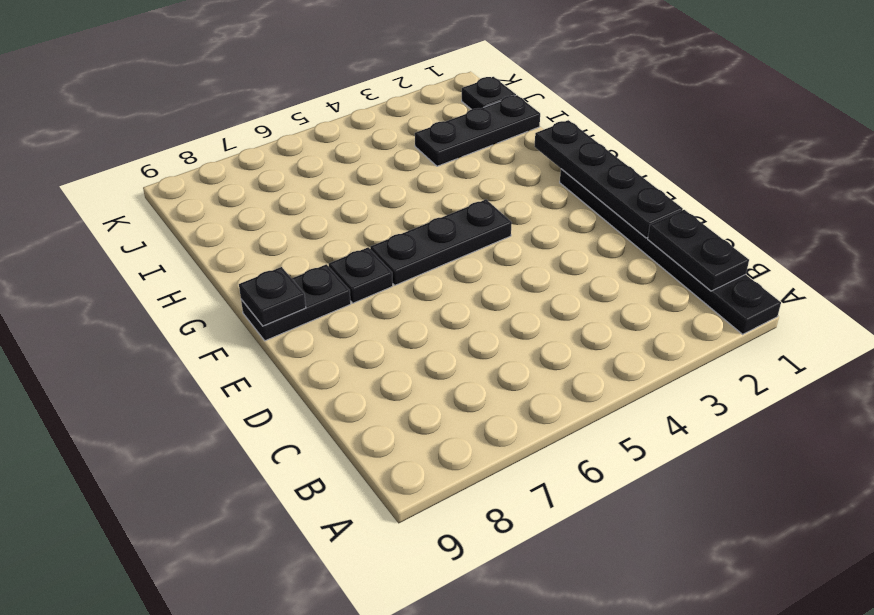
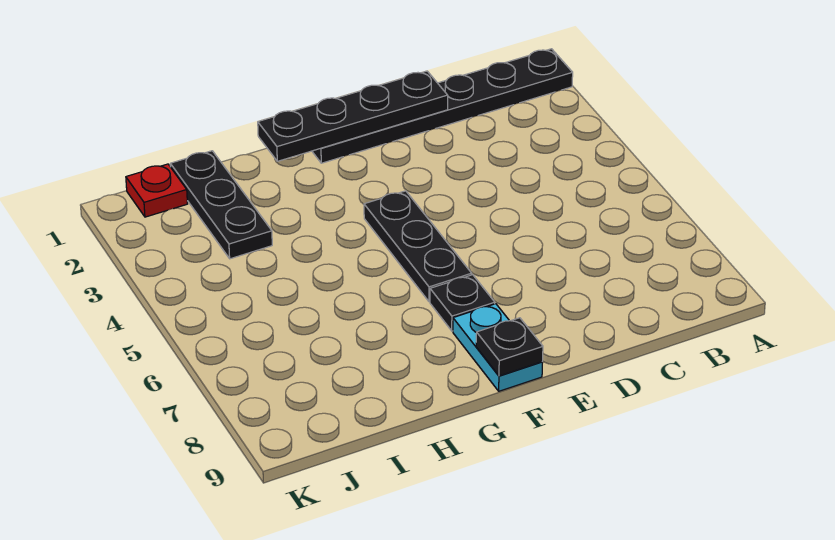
black 1x2 plate [648,210,749,291] -> none
black 1x2 plate [241,264,351,341] -> cyan 1x2 plate [453,304,543,391]
black 1x1 plate [462,77,516,109] -> red 1x1 plate [126,164,187,217]

